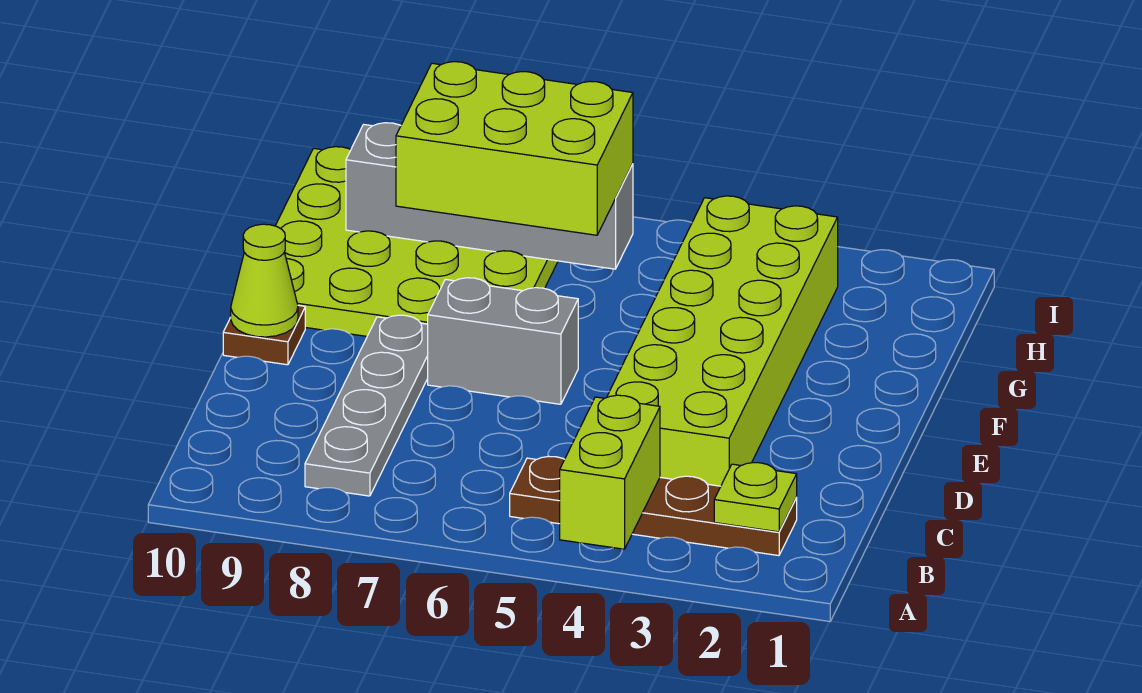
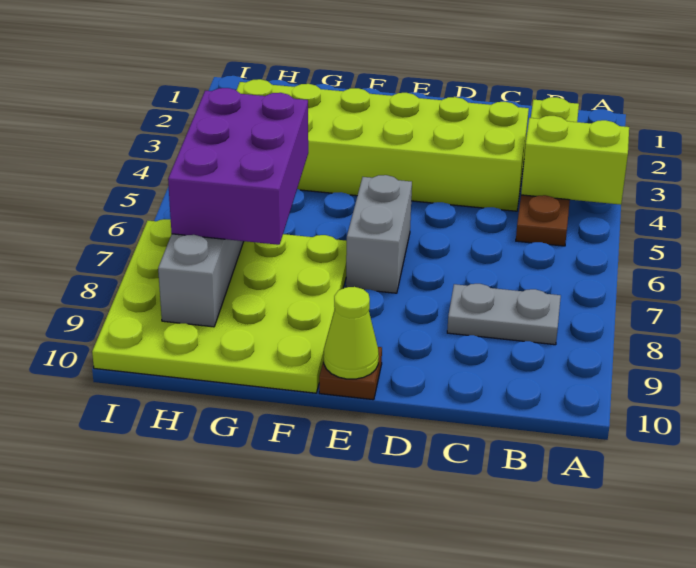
grey 1x4 plate [305,315,428,496] -> grey 1x2 plate [447,284,561,345]
lime 2x3 brick [396,62,633,235] -> purple 2x3 brick [168,88,308,245]

